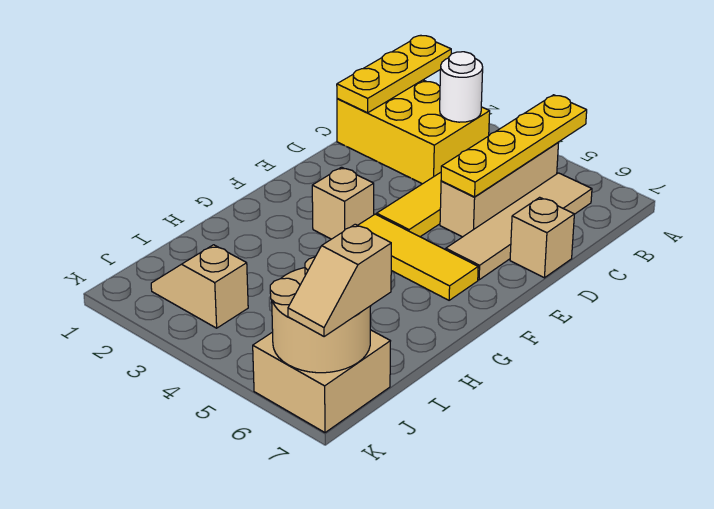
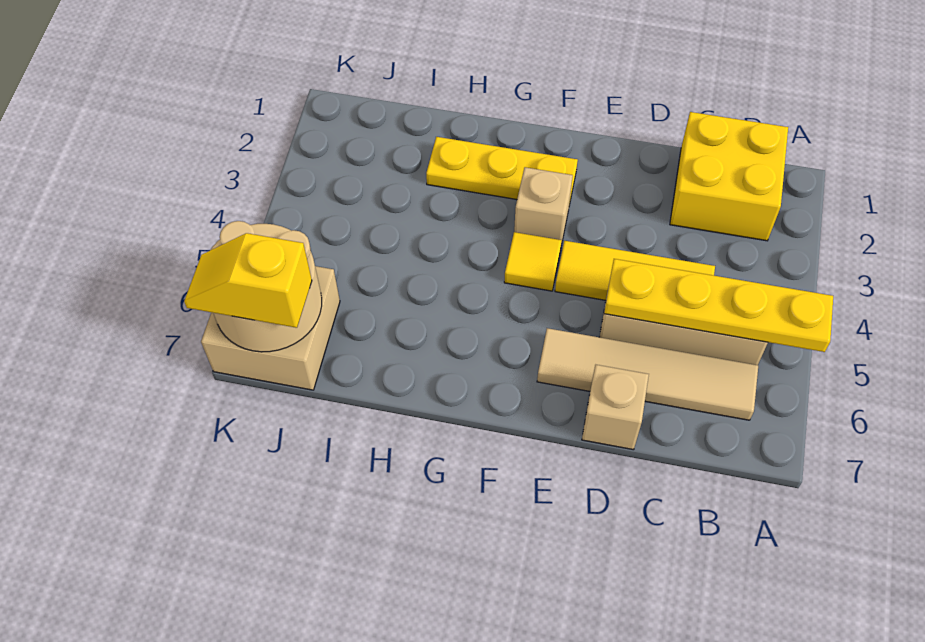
yellow 1x3 plate [337,35,451,113] -> yellow 1x3 plate moved to [426,137,578,205]
yellow 2x3 brick [337,80,490,184] -> yellow 2x2 brick [670,112,788,241]
white 1x1 round brick [440,52,483,122] -> none
yellow 1x3 tile [358,214,478,300] -> yellow 1x1 tile [504,232,562,291]
tan 1x2 slope [151,245,248,328] -> none
tan 1x2 slope [288,224,391,337] -> yellow 1x2 slope [184,233,312,328]

